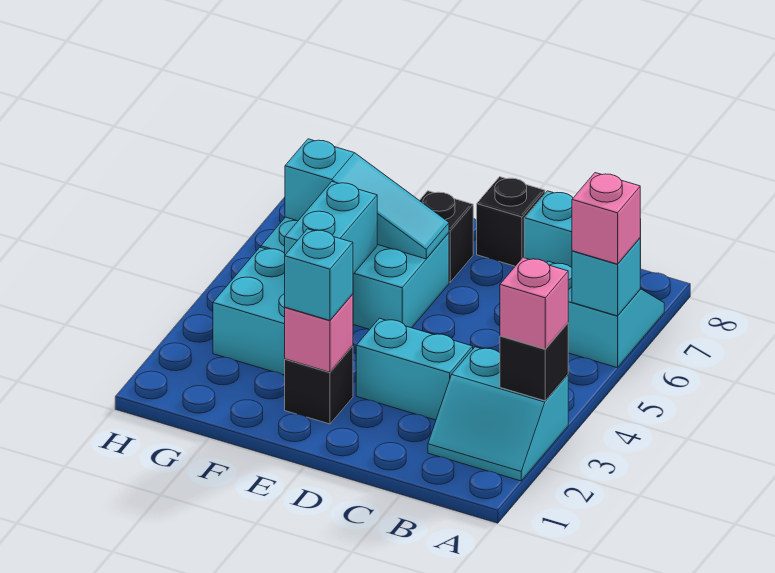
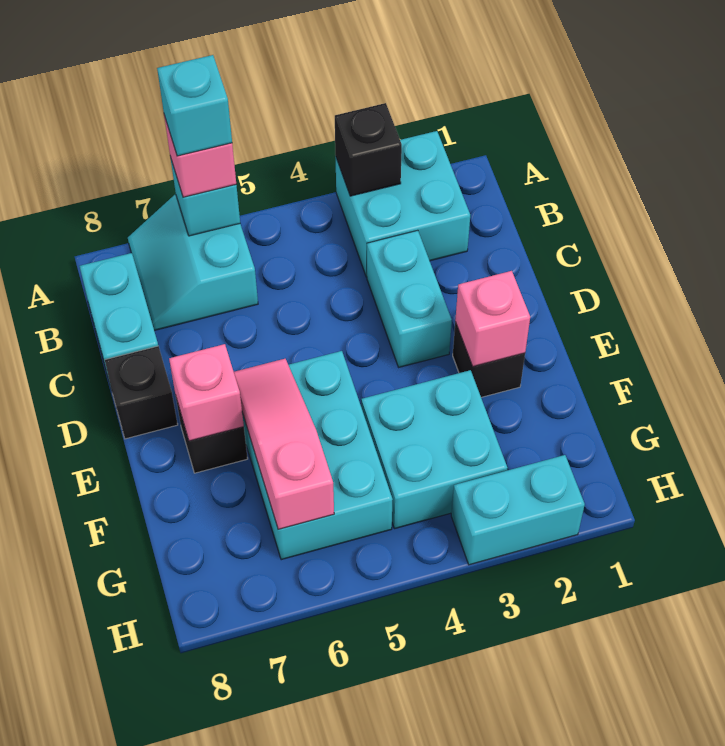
cyan 2x2 slope [428,347,568,481] -> cyan 2x2 brick [335,131,470,277]
pink 1x1 brick [500,258,568,349] -> pink 1x1 brick moved to [169,344,244,441]
cyan 1x1 brick [285,229,353,320] -> cyan 1x1 brick moved to [157,55,232,156]
cyan 1x3 slope [285,139,449,259] -> pink 1x3 slope [234,359,334,529]
cyan 1x2 brick [285,182,377,274] -> cyan 1x2 brick moved to [451,455,585,565]

